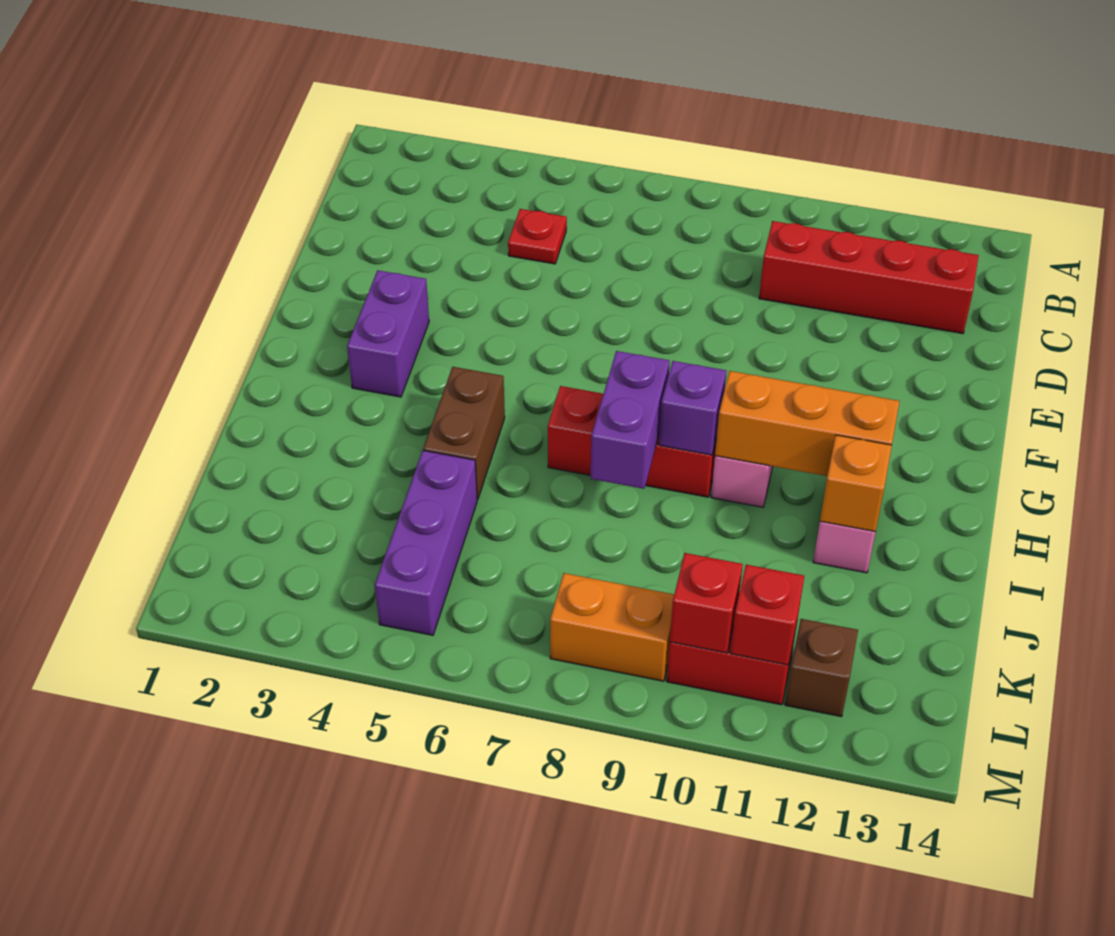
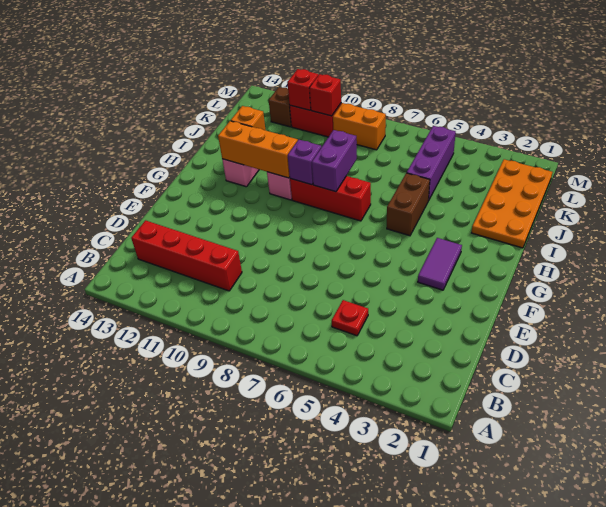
purple 1x2 brick [347,270,429,397] -> purple 1x2 tile [418,238,462,290]
none -> orange 2x4 plate [472,159,552,248]

